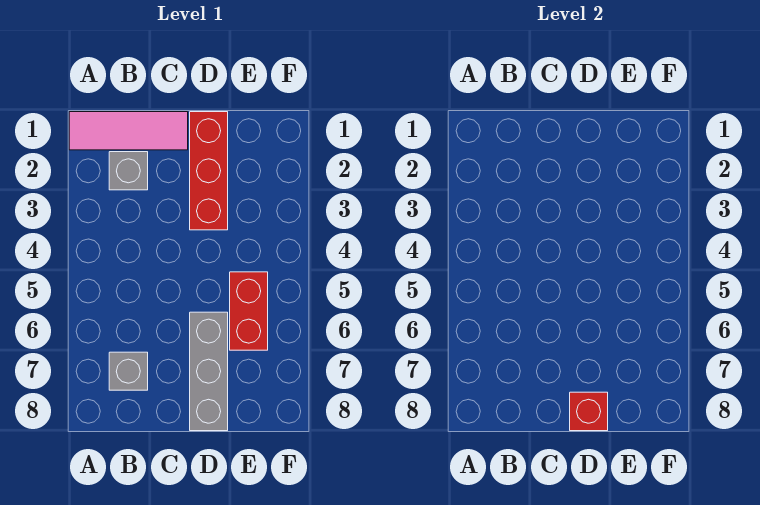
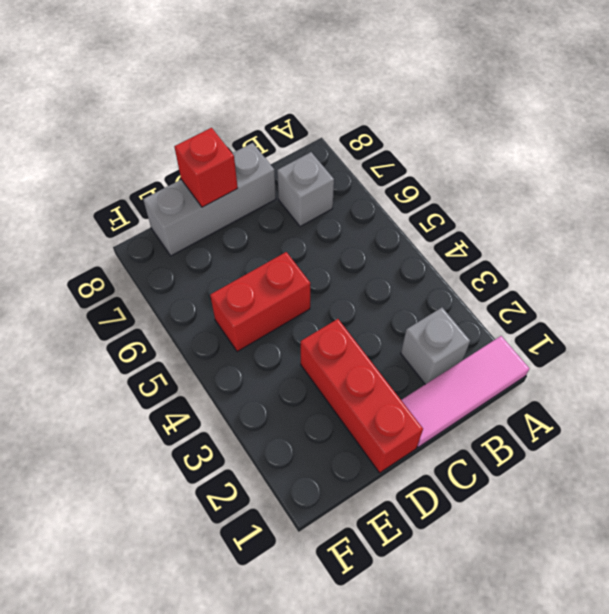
grey 1x3 brick [190,312,228,431] -> grey 1x3 brick turned to [143,143,276,256]
red 1x2 brick [230,272,268,350] -> red 1x2 brick turned to [210,252,310,352]

